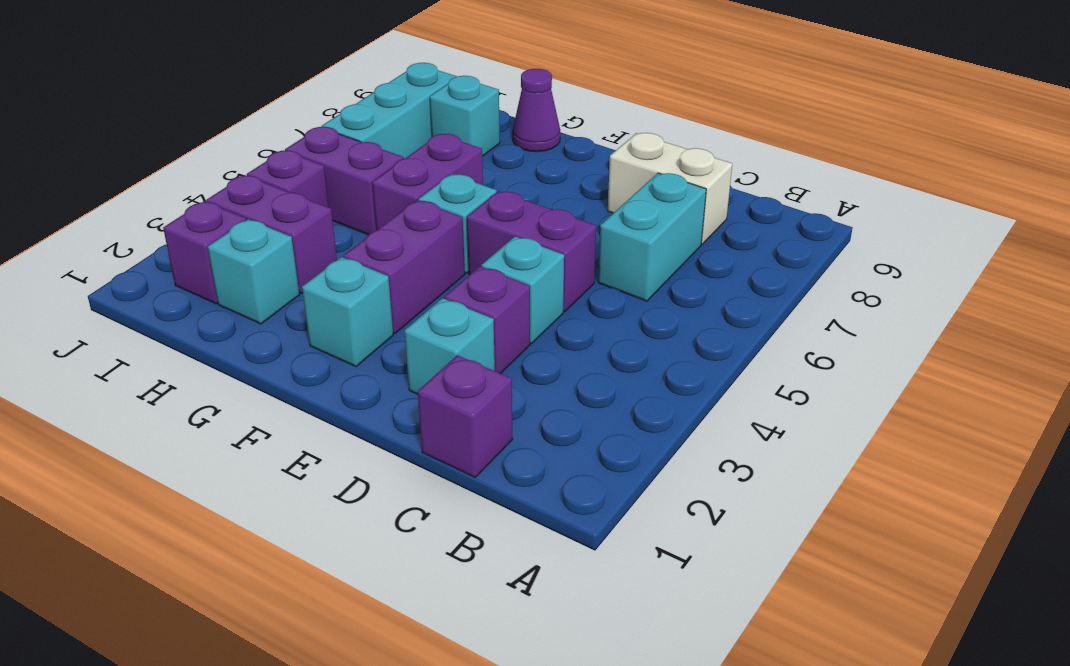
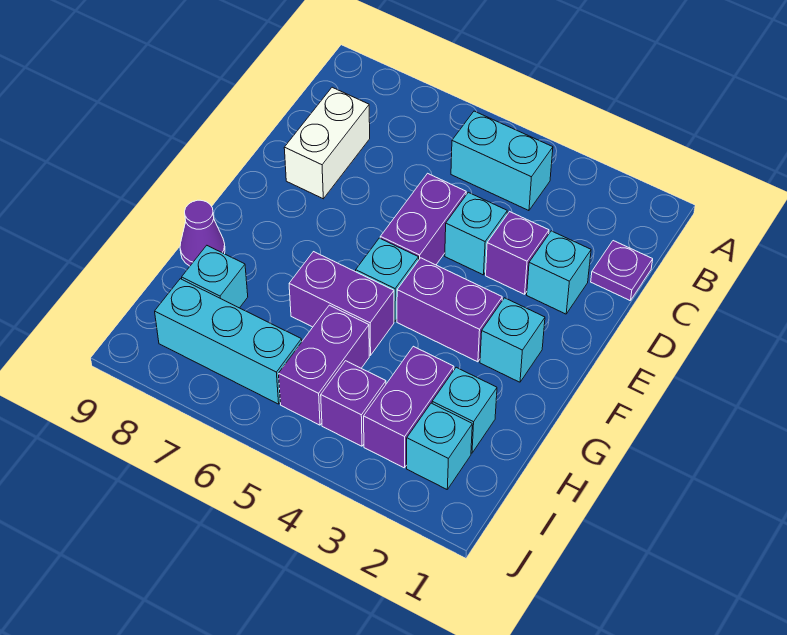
purple 1x1 brick [418,355,513,477] -> purple 1x1 plate [591,241,653,301]
cyan 1x2 brick [598,173,706,301] -> cyan 1x2 brick moved to [451,111,553,211]
purple 1x1 brick [163,201,246,304] -> cyan 1x1 brick [407,403,472,489]

